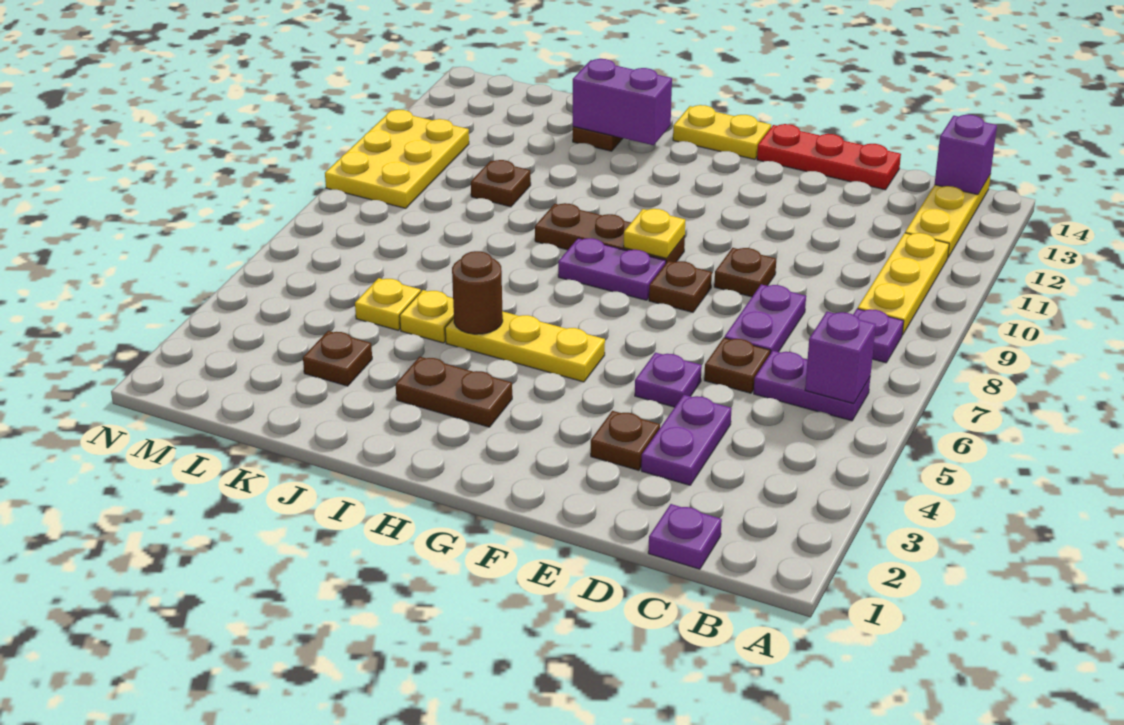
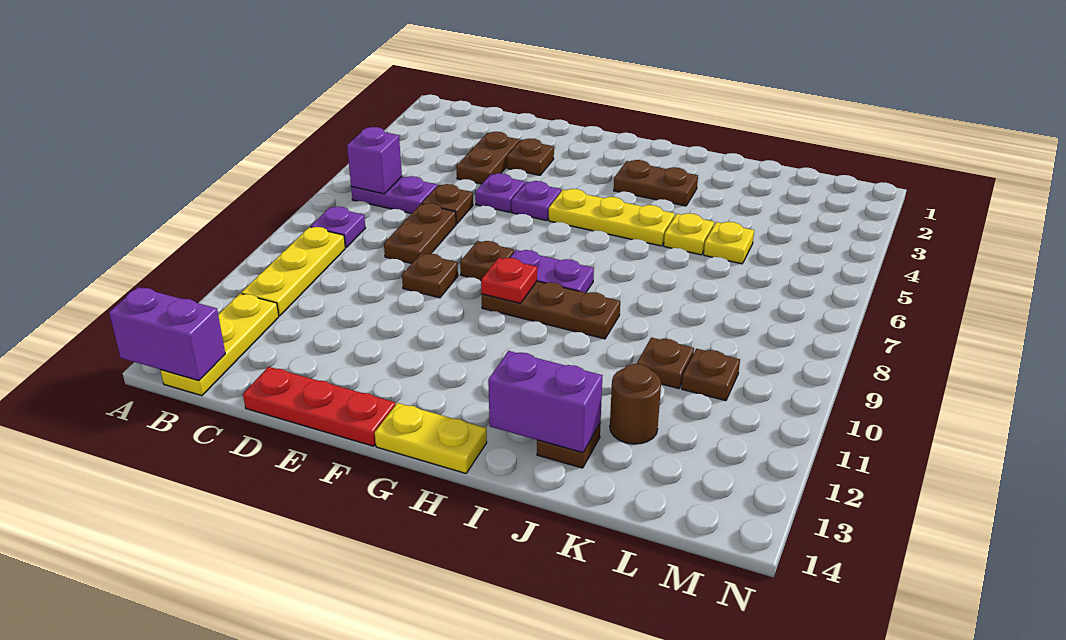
purple 1x1 brick [935,115,997,195] -> purple 1x2 brick [109,287,225,381]
purple 1x1 plate [648,504,722,569] -> purple 1x1 plate moved to [512,181,561,221]
purple 1x2 plate [641,395,732,485] -> brown 1x2 plate [456,132,520,184]
purple 1x2 plate [725,284,806,354] -> brown 1x2 plate [384,203,456,264]
yellow 1x1 plate [624,209,685,258] -> red 1x1 plate [481,258,537,303]
brown 1x1 round brick [452,251,503,334] -> brown 1x1 round brick moved to [610,364,661,444]
brown 1x1 plate [303,331,372,386] -> brown 1x1 plate moved to [682,349,740,401]
yellow 2x3 plate [325,110,469,208] -> none

